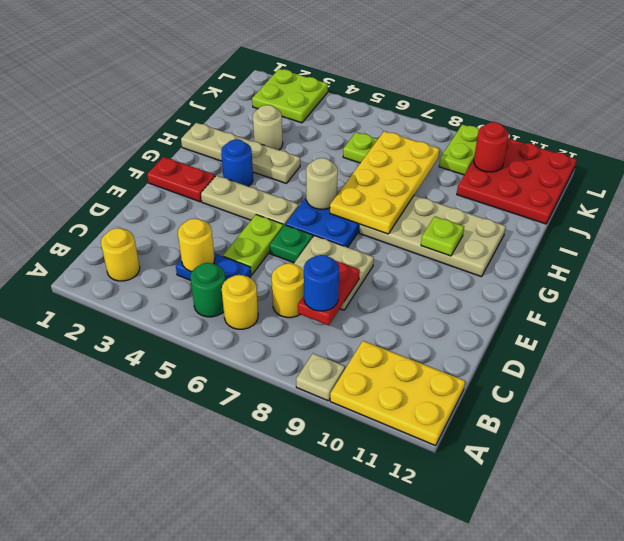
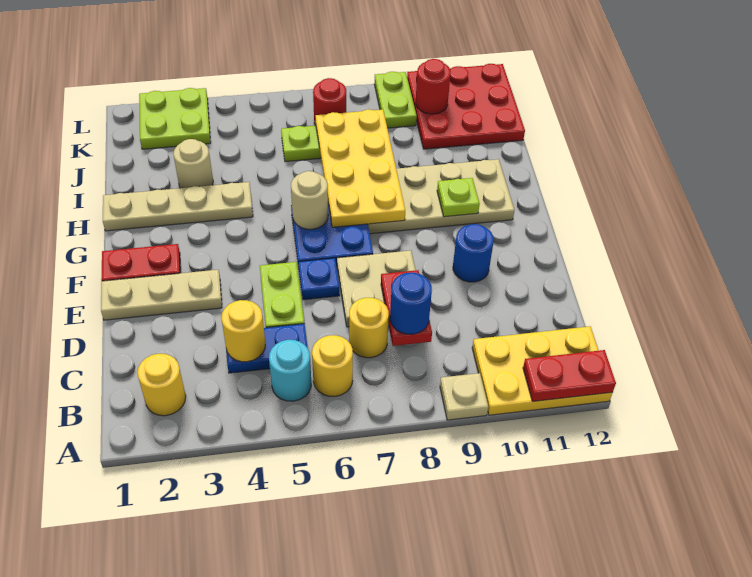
none -> red 1x2 plate [523,350,616,401]
green 1x1 round brick [190,263,226,317] -> cyan 1x1 round brick [269,340,311,401]
green 1x1 plate [270,225,313,263] -> blue 1x1 plate [298,258,340,300]
tan 1x3 plate [201,175,299,226] -> tan 1x3 plate moved to [101,270,222,320]
blue 1x1 round brick [221,139,253,186] -> blue 1x1 round brick moved to [453,224,494,282]
none -> red 1x1 round brick [313,78,346,126]

